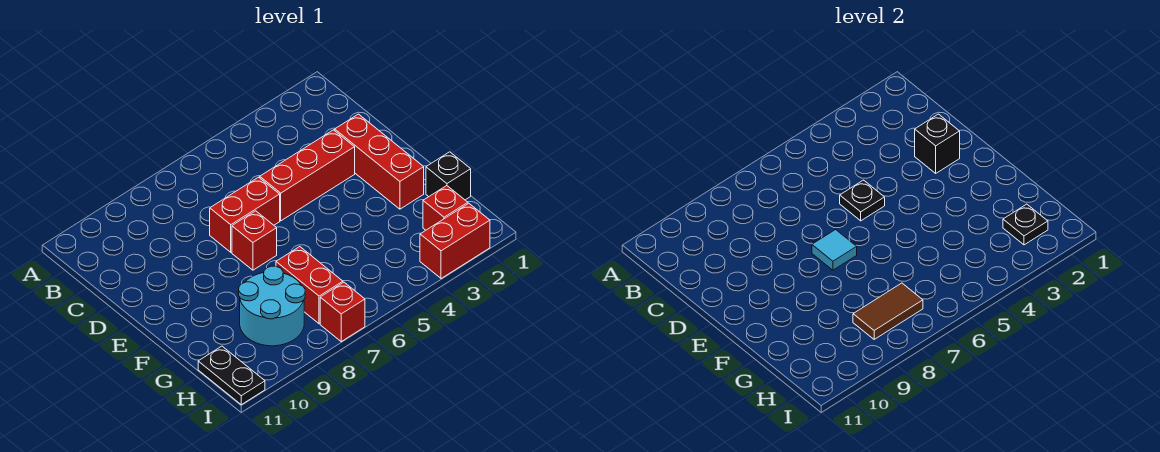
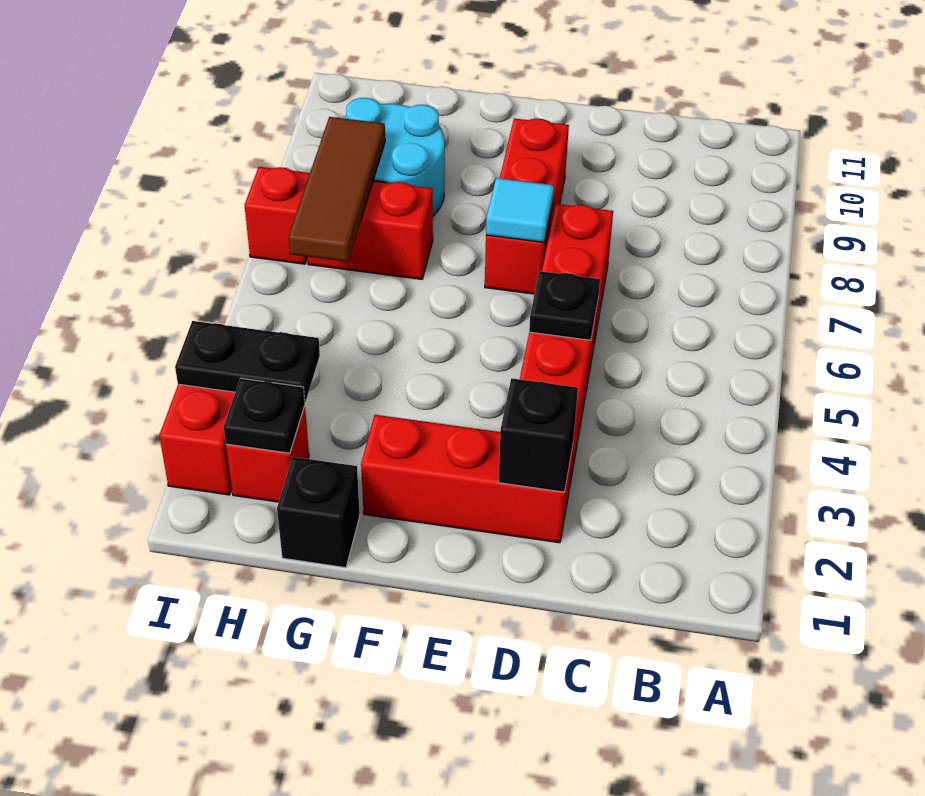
red 1x1 brick [232,211,277,270] -> red 1x3 brick [485,118,569,294]
brown 1x2 tile [853,283,923,339] -> brown 1x3 tile [288,117,385,262]
black 1x2 plate [198,346,265,405] -> black 1x2 plate moved to [175,321,320,402]

